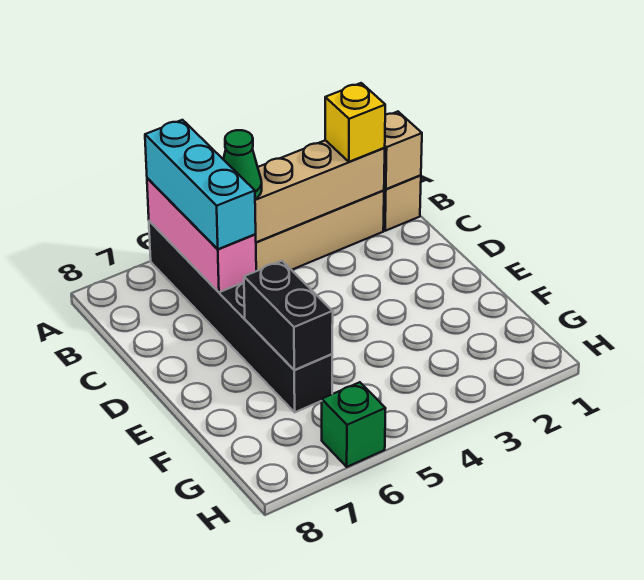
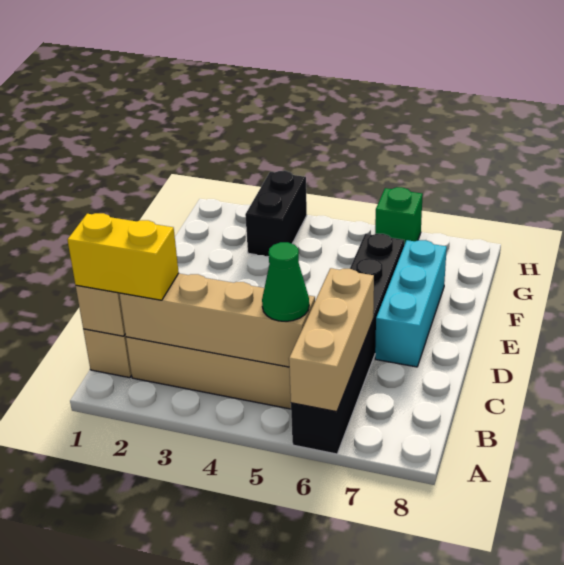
pink 1x3 brick [147,178,256,292] -> tan 1x3 brick [289,268,374,412]
cyan 1x3 brick [145,120,256,249] -> cyan 1x3 brick moved to [375,240,447,367]
yellow 1x1 brick [325,83,385,162] -> yellow 1x2 brick [68,213,179,300]
black 1x2 brick [244,261,333,370] -> black 1x2 brick moved to [245,171,307,257]

